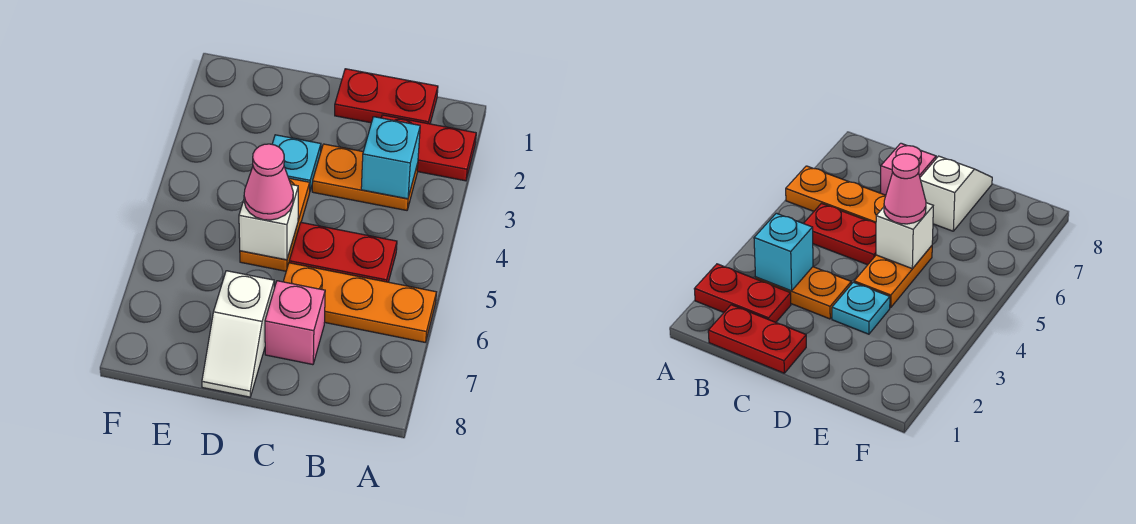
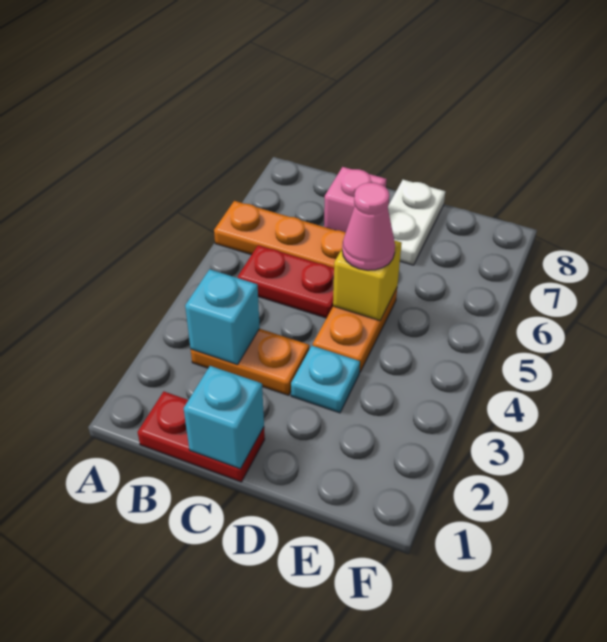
red 1x2 plate [382,115,476,181] -> none
none -> cyan 1x1 brick [184,366,264,469]
white 1x1 brick [239,185,298,260] -> yellow 1x1 brick [333,240,402,321]
white 1x2 slope [202,271,274,397] -> white 1x2 plate [388,180,446,265]

